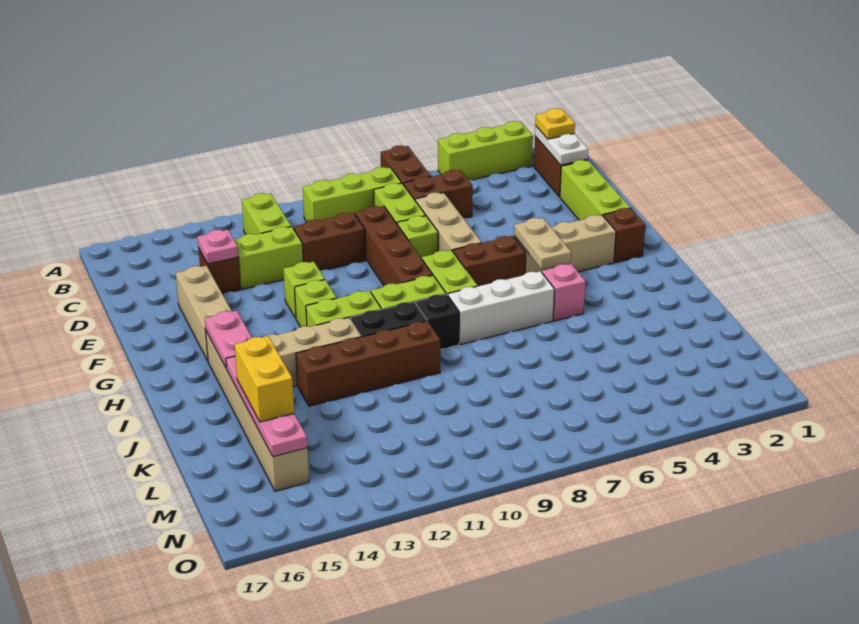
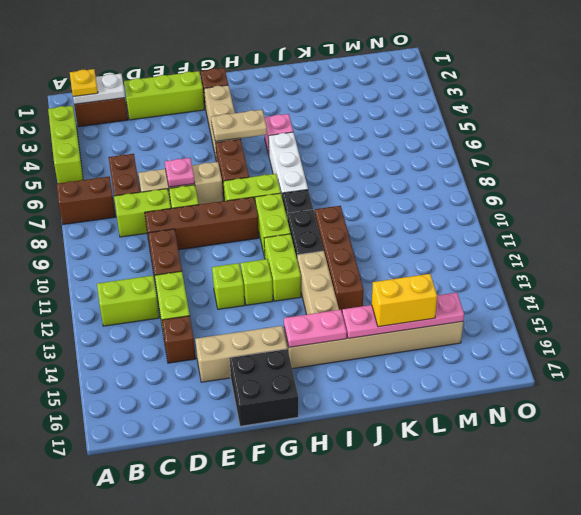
lime 1x3 brick [303,167,402,221] -> none
pink 1x1 plate [197,230,238,264] -> pink 1x1 plate moved to [165,158,195,187]
none -> black 2x2 brick [229,349,299,426]

